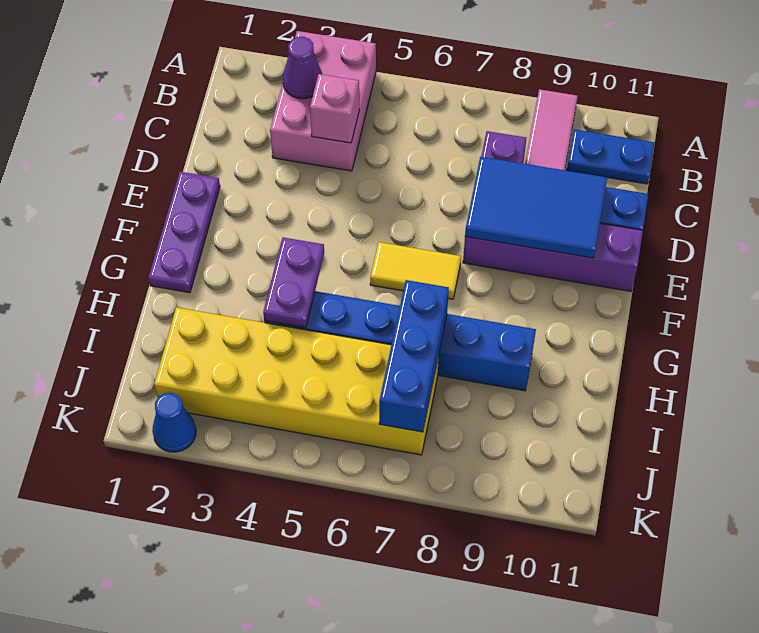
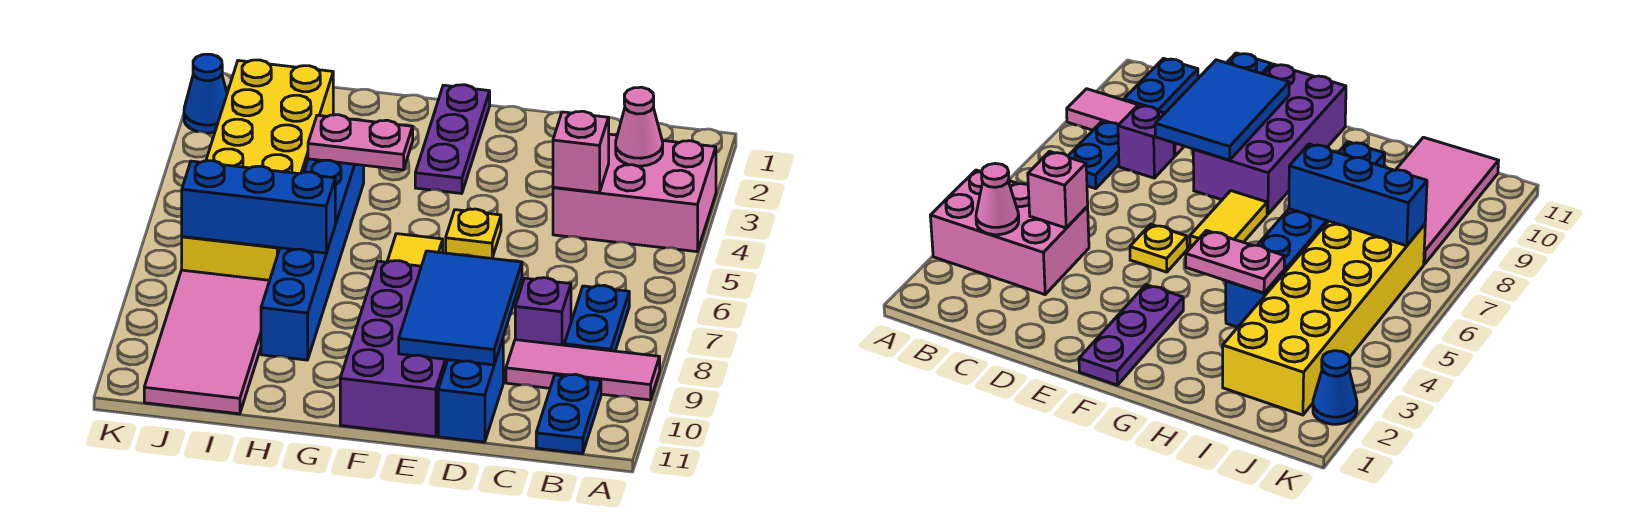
purple 1x1 cone [283,37,322,99] -> pink 1x1 cone [616,87,663,166]
none -> blue 1x2 plate [564,285,629,351]
purple 1x3 plate [148,172,220,293] -> purple 1x3 plate turned to [415,85,490,194]
none -> yellow 1x1 plate [446,209,501,258]
purple 1x4 brick [463,223,643,291] -> purple 2x4 brick [340,261,447,437]
purple 1x2 plate [263,237,324,328] -> pink 1x2 plate [308,115,413,170]
none -> pink 2x4 tile [144,270,270,414]

